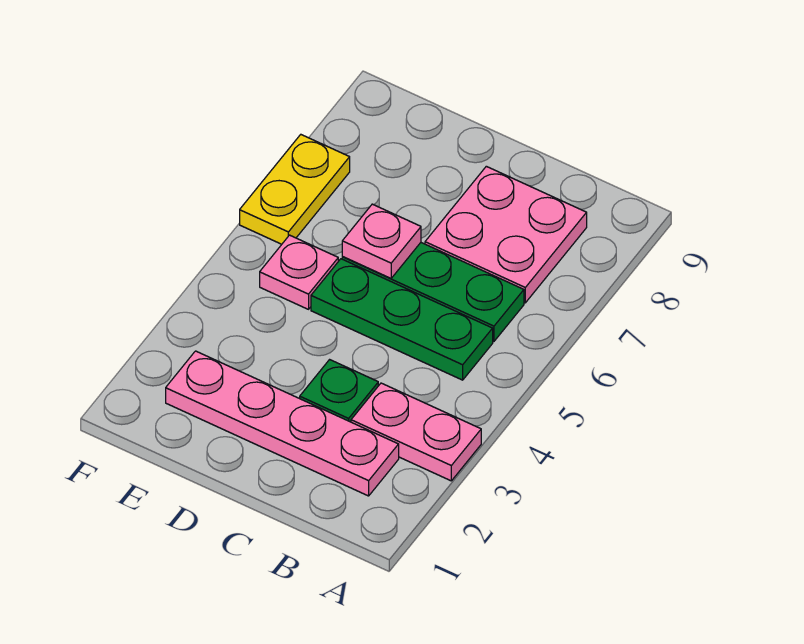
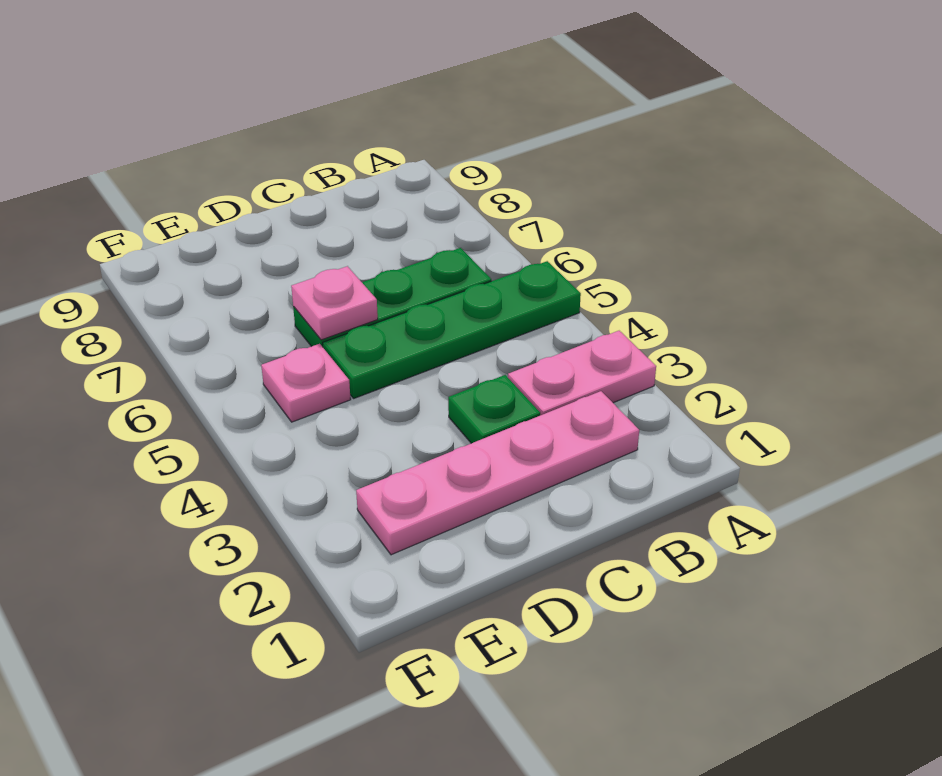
green 1x3 plate [311,259,493,380] -> green 1x4 plate [323,261,581,399]
pink 2x2 plate [425,166,587,303] -> none
yellow 1x2 plate [240,135,350,244] -> none

